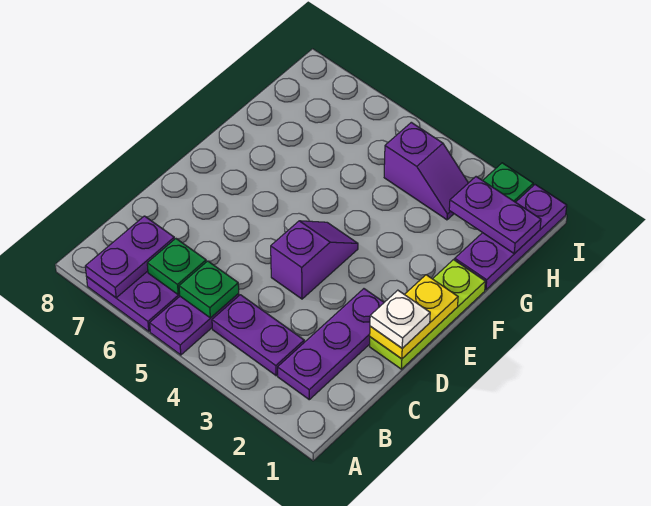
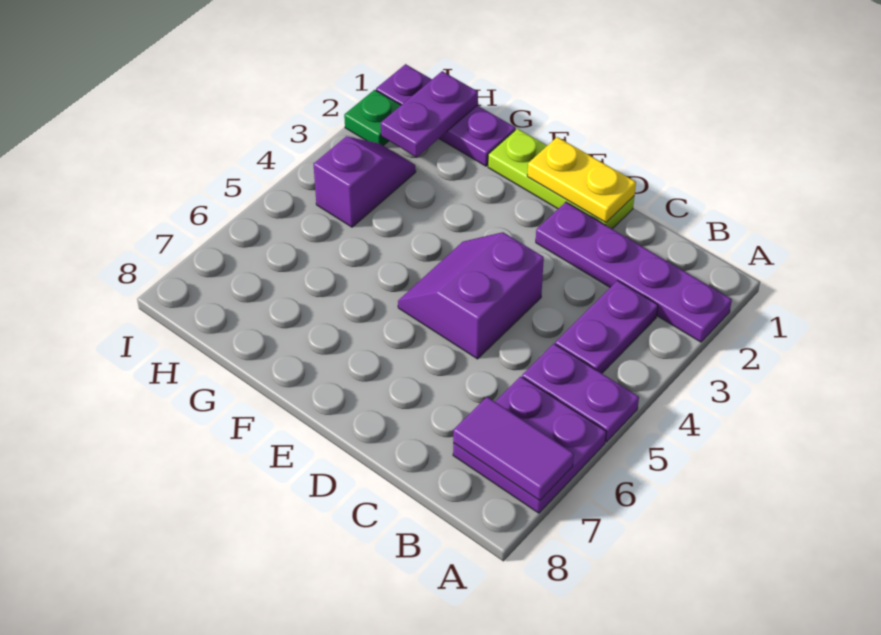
purple 1x2 plate [85,216,174,298] -> purple 1x2 tile [453,397,574,500]
purple 1x3 plate [278,289,384,400] -> purple 1x4 plate [536,202,732,342]
green 1x1 plate [179,261,239,318] -> none
green 1x1 plate [147,239,206,295] -> none
white 1x1 plate [370,290,430,348] -> none
purple 1x2 slope [271,221,358,299] -> purple 2x2 slope [398,232,544,359]

